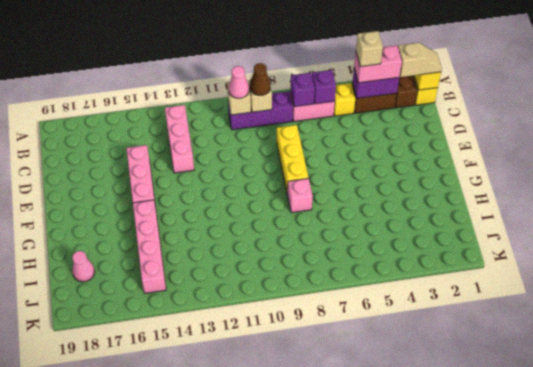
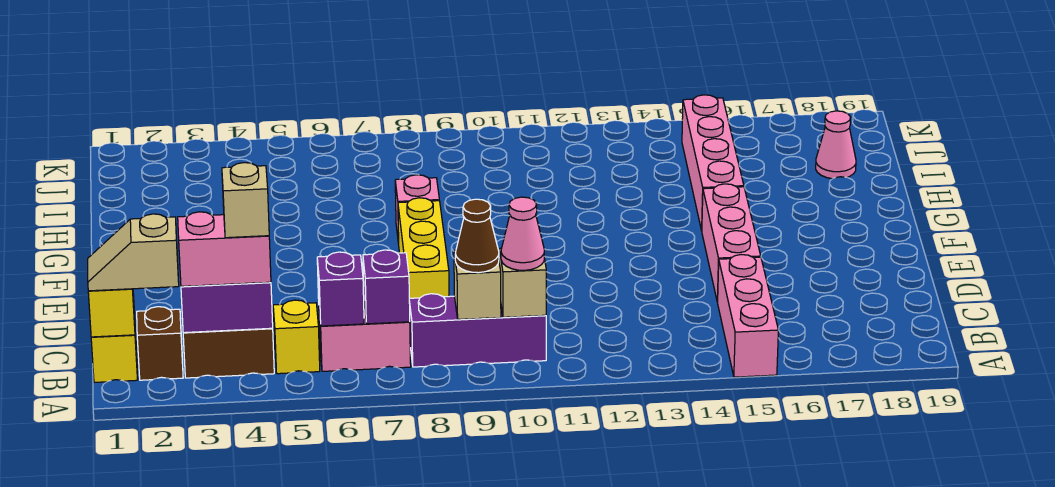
pink 1x3 brick [165,105,194,173] -> pink 1x3 brick moved to [718,255,778,377]

